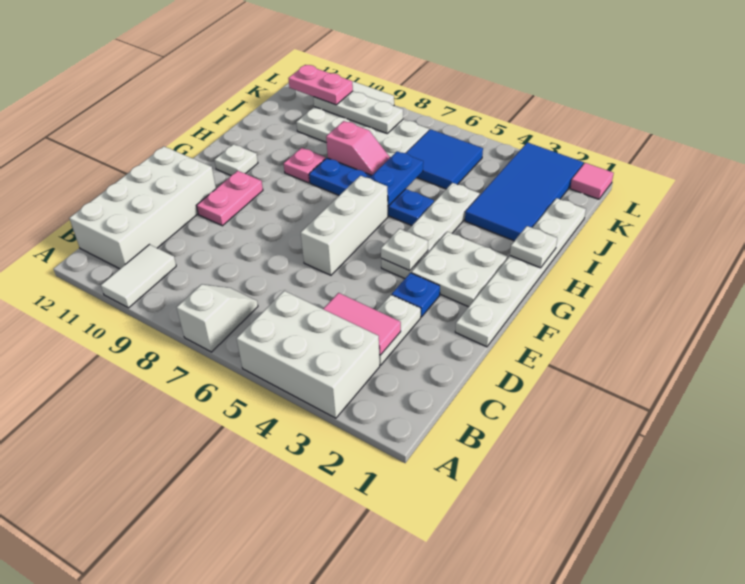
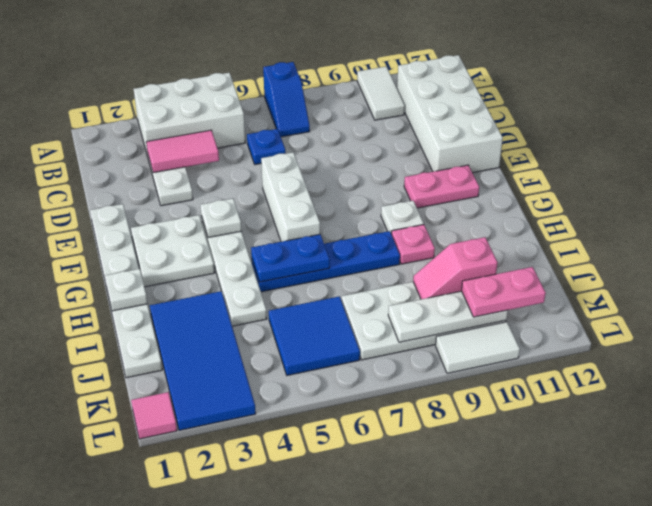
white 1x2 slope [177,284,258,352] -> blue 1x2 slope [263,62,310,137]
blue 1x1 plate [392,273,440,317] -> blue 1x1 plate moved to [247,129,286,165]
pink 1x2 plate [197,171,263,226] -> pink 1x2 plate turned to [404,165,479,208]
white 1x1 plate [215,144,258,175] -> white 1x1 plate moved to [381,201,424,234]
blue 1x2 plate [370,151,423,206] -> blue 1x2 plate turned to [251,234,330,282]
pink 1x2 slope [326,121,390,175] -> pink 1x2 slope moved to [413,237,498,299]

